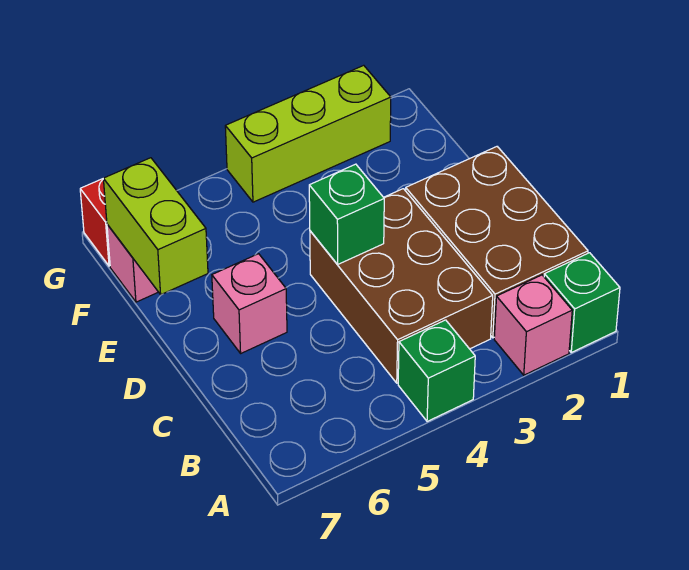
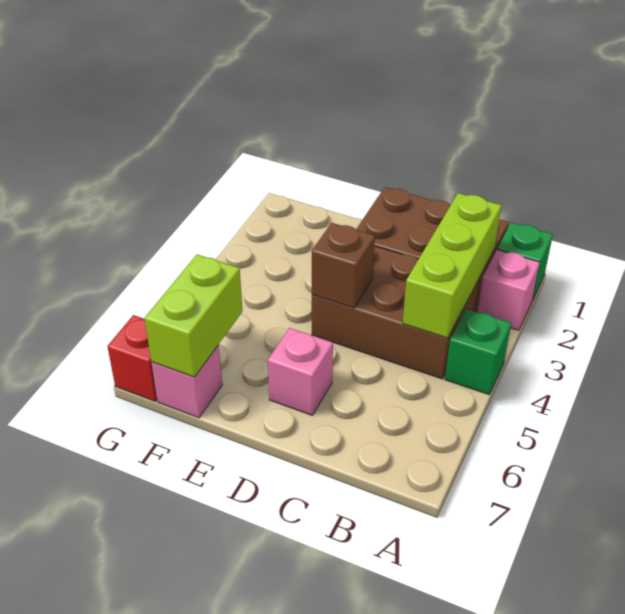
green 1x1 brick [309,164,384,265] -> brown 1x1 brick [312,223,375,308]
lime 1x2 brick [103,158,208,294] -> lime 1x2 brick turned to [145,254,242,377]
lime 1x3 brick [225,65,391,202] -> lime 1x3 brick moved to [403,193,501,338]

